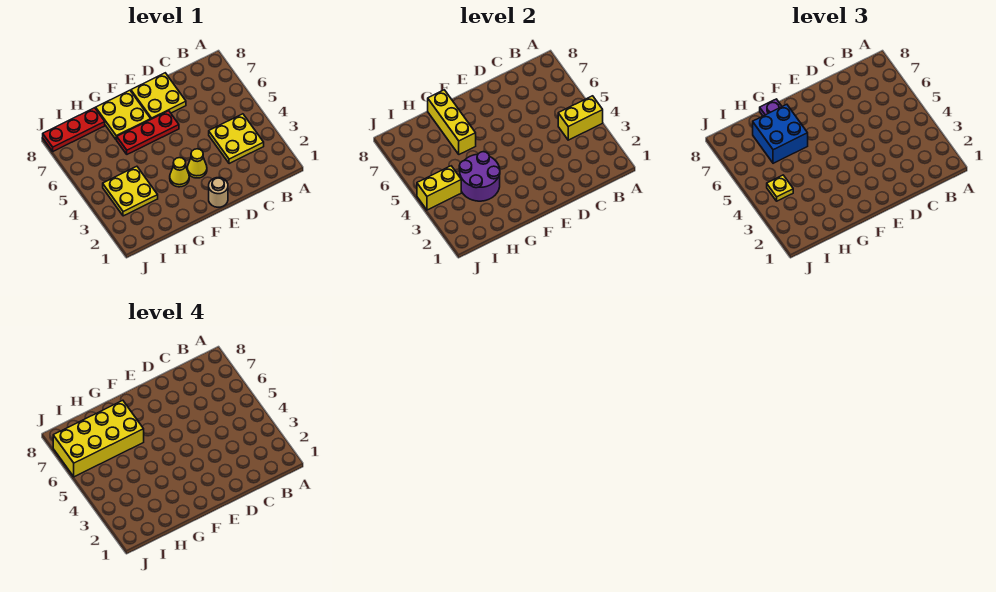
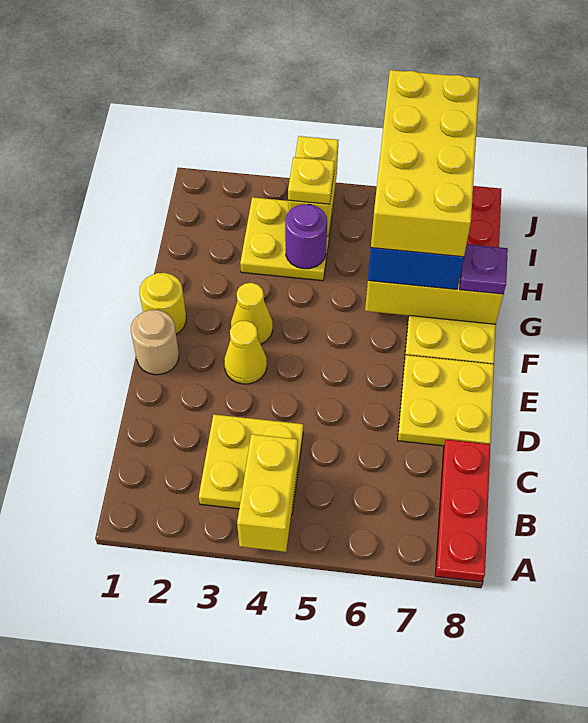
red 1x3 plate [117,111,179,154] -> red 1x3 plate moved to [435,440,490,582]
none -> yellow 1x1 round brick [139,273,186,334]
purple 2x2 round brick [459,152,500,201] -> purple 1x1 round brick [285,204,327,269]

